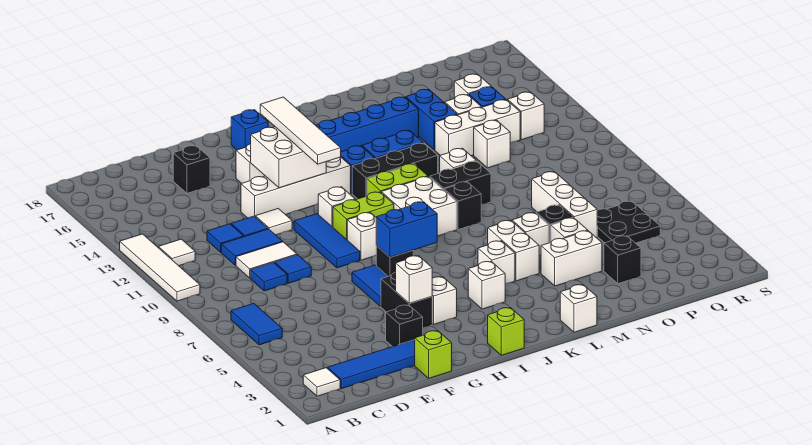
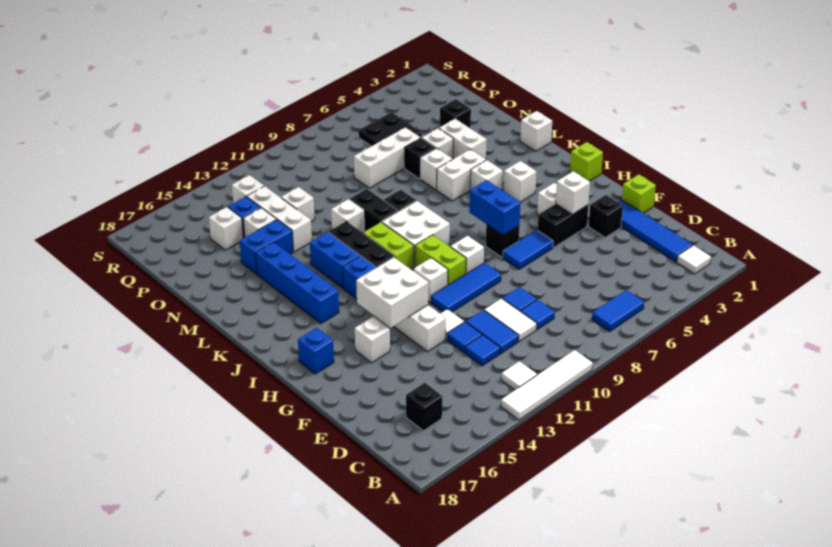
black 1x1 brick [173,146,210,193] -> black 1x1 brick moved to [406,383,442,431]
white 1x4 tile [260,97,341,164] -> none

